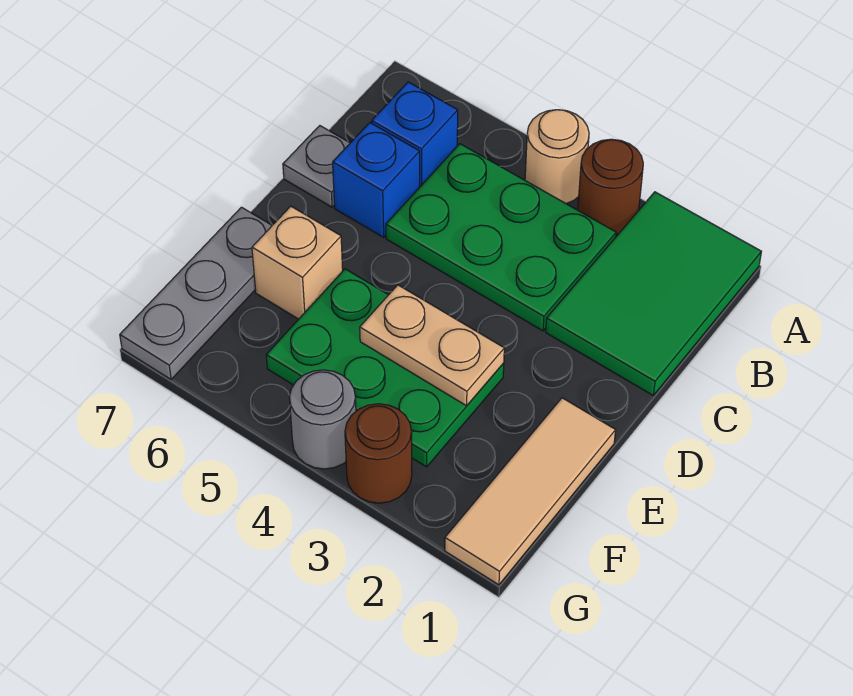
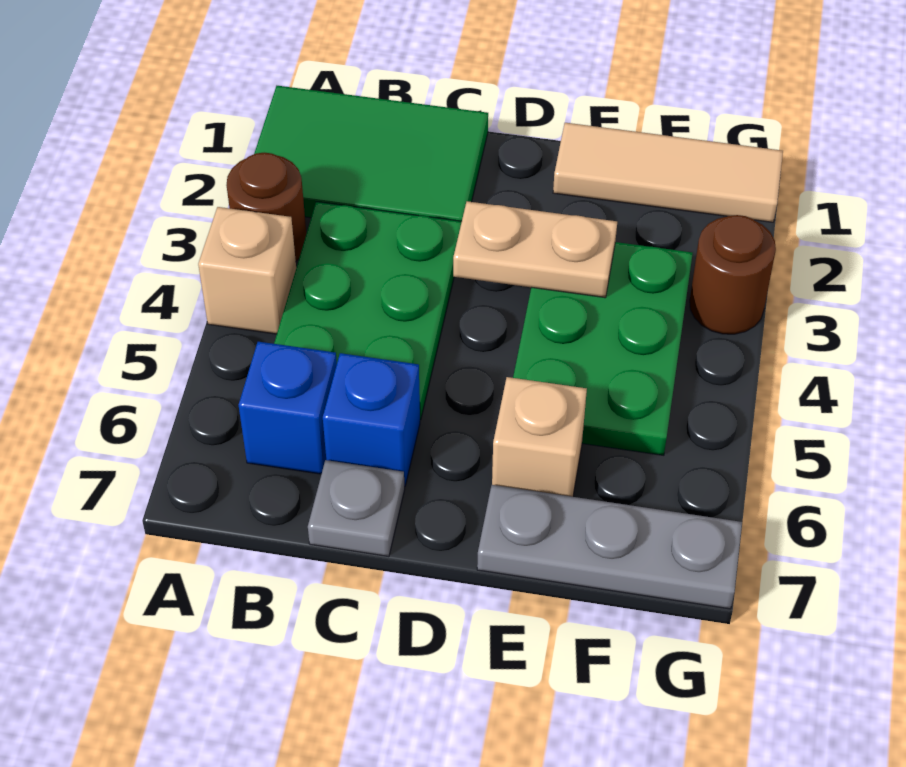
tan 1x1 round brick [525,110,589,204] -> tan 1x1 brick [198,207,296,334]
tan 1x2 plate [360,285,504,406] -> tan 1x2 plate turned to [453,201,617,298]
grey 1x1 round brick [289,370,356,469] -> none

